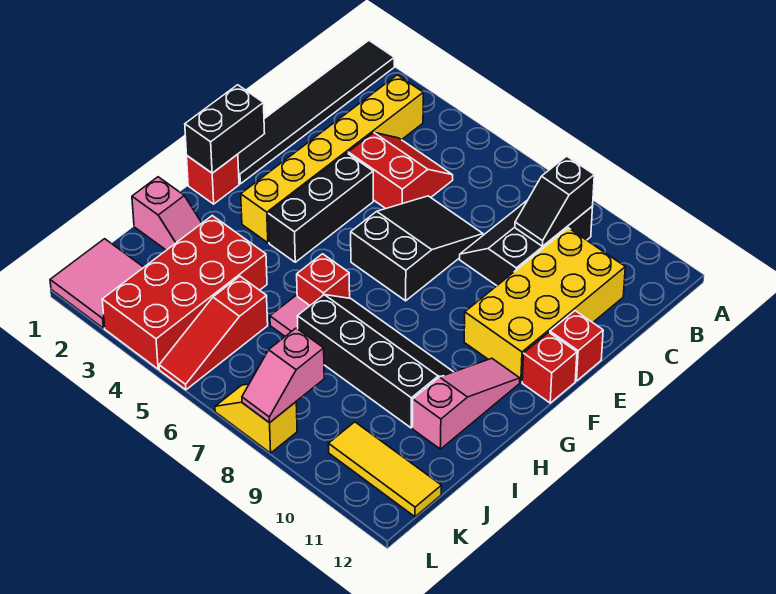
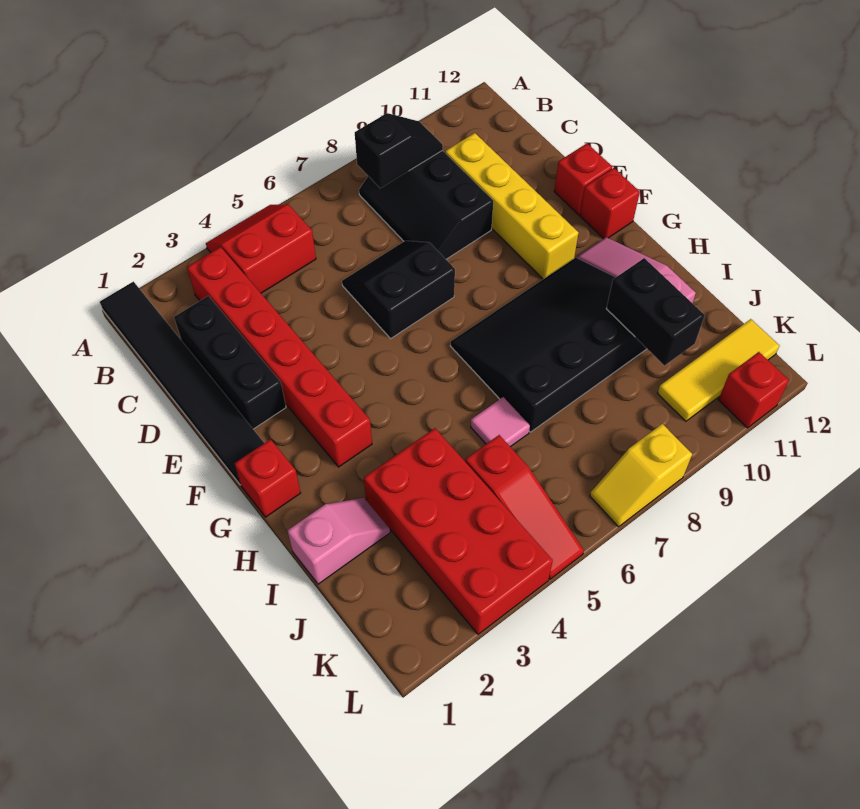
yellow 1x6 brick [241,75,423,243] -> red 1x6 brick [187,247,372,467]
black 1x2 slope [515,156,594,246] -> black 1x2 slope turned to [355,113,443,188]
red 2x2 slope [348,132,453,209] -> red 2x2 slope moved to [206,205,316,293]
yellow 2x4 brick [464,228,625,382] -> yellow 1x4 brick [445,133,578,279]
black 2x3 slope [351,196,483,301] -> black 2x2 slope [342,241,455,338]
black 1x3 brick [268,153,373,262] -> black 1x3 brick moved to [174,296,286,429]
black 1x2 brick [185,85,265,173] -> black 1x2 brick moved to [606,258,705,366]
red 1x1 brick [297,254,350,305] -> red 1x1 brick moved to [718,352,789,428]
black 2x4 slope [297,295,453,428] -> black 3x4 slope [451,258,647,432]
pink 2x2 tile [50,239,144,328] -> none
pink 1x2 slope [242,328,324,423] -> none

